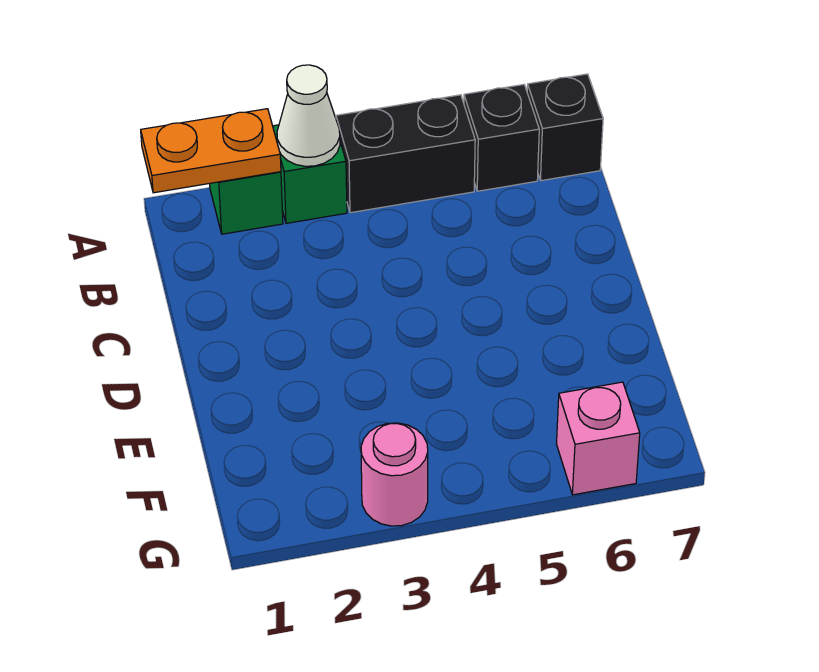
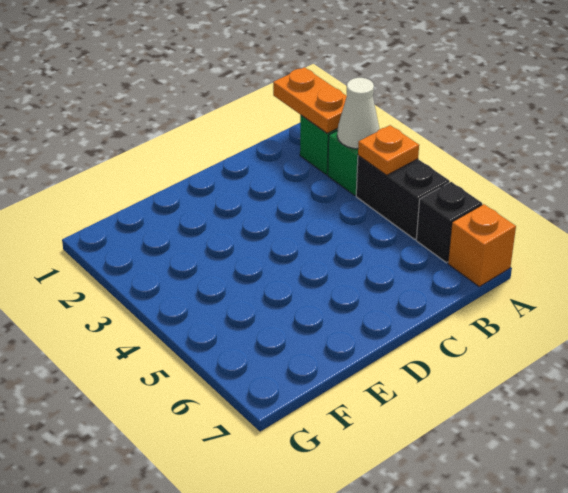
none -> orange 1x1 plate [358,125,419,175]
black 1x1 brick [527,74,603,181] -> orange 1x1 brick [448,204,516,287]
pink 1x1 round brick [361,423,428,526] -> none
pink 1x1 brick [557,382,640,495] -> none

